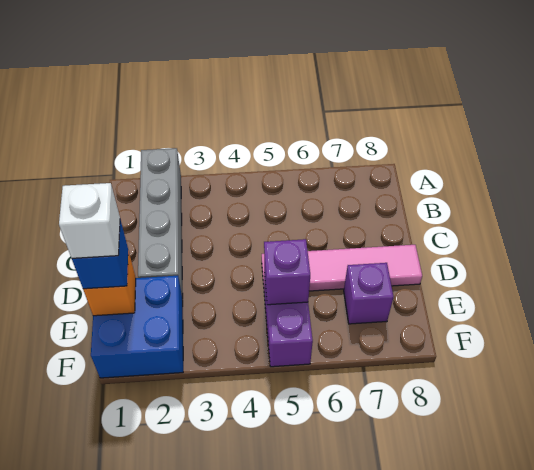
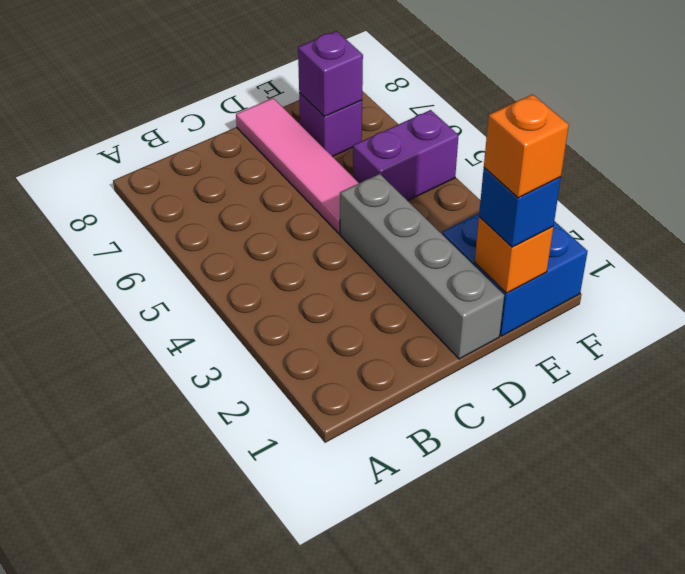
grey 1x4 brick [138,148,183,298] -> grey 1x4 brick turned to [340,174,504,359]
white 1x1 brick [59,183,120,258] -> orange 1x1 brick [484,94,569,198]
purple 1x1 brick [264,239,310,305] -> purple 1x1 brick moved to [298,31,363,117]

